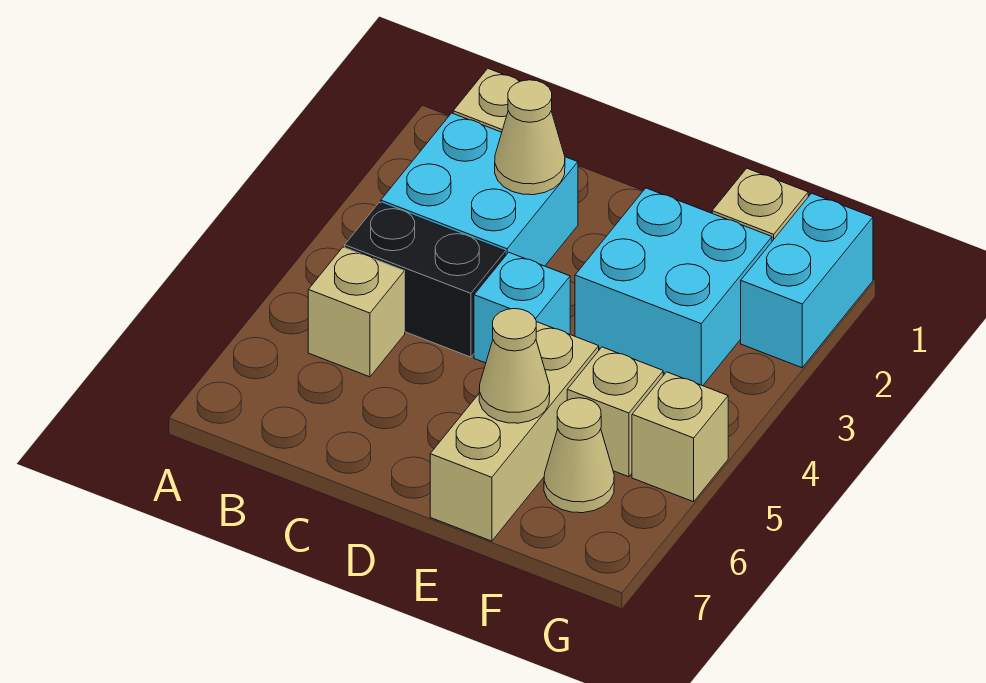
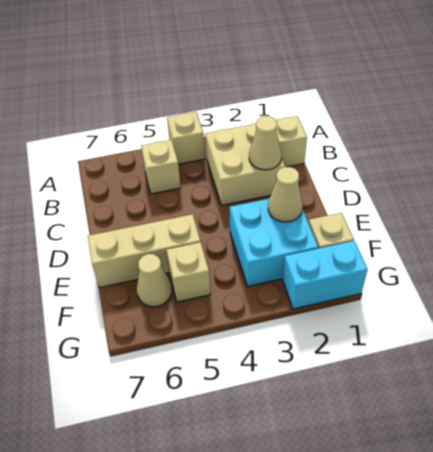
cyan 2x2 brick [381,113,578,266] -> tan 2x2 brick [205,123,285,205]
black 1x2 brick [345,202,505,357] -> none
cyan 1x1 brick [474,252,570,363] -> none
tan 1x1 cone [479,309,550,423] -> tan 1x1 cone moved to [268,167,303,222]
tan 1x1 brick [632,372,728,502] -> tan 1x1 brick moved to [167,112,205,164]

